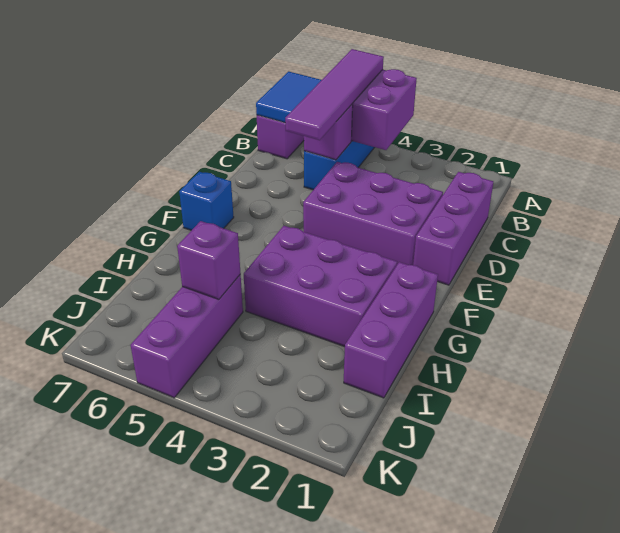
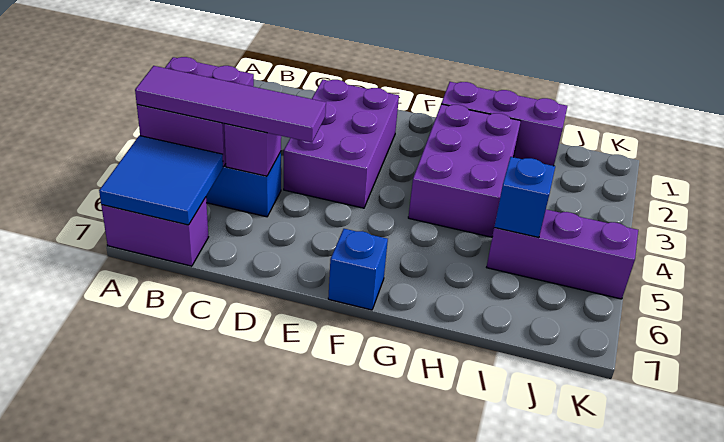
purple 1x3 brick [413,172,493,285] -> none
purple 1x1 brick [177,221,241,299] -> blue 1x1 brick [494,157,555,237]

